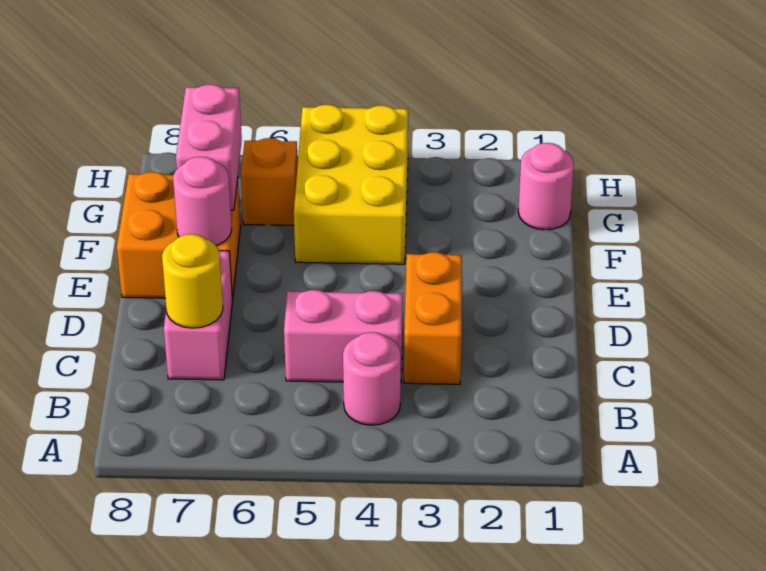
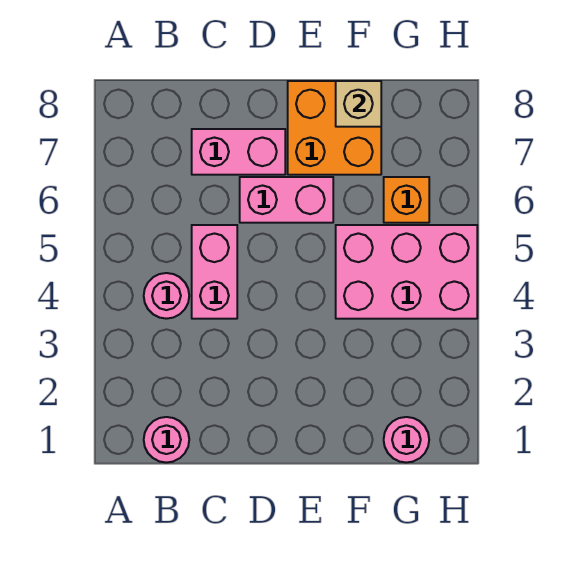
orange 1x2 brick [404,252,462,384] -> none
yellow 1x1 round brick [162,234,223,328] -> none
pink 1x1 round brick [173,157,232,245] -> pink 1x1 round brick moved to [144,417,189,463]
yellow 2x3 brick [294,105,408,264] -> pink 2x3 brick [336,225,477,319]
pink 1x2 brick [176,84,242,210] -> pink 1x2 brick moved to [240,177,333,223]
none -> tan 1x1 brick [336,81,381,127]

